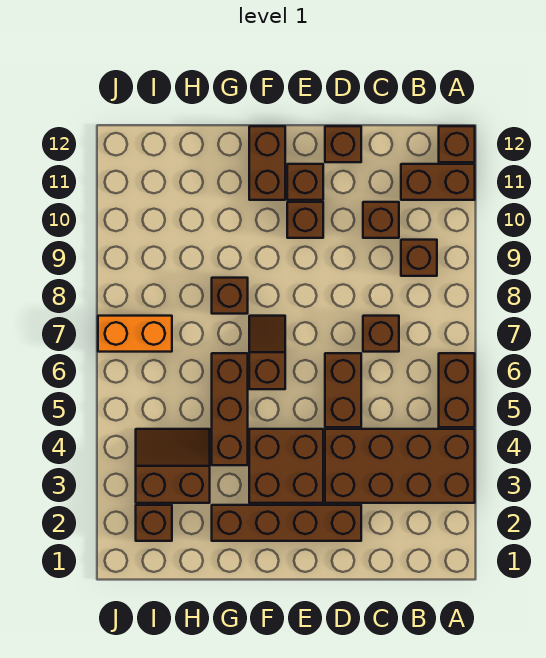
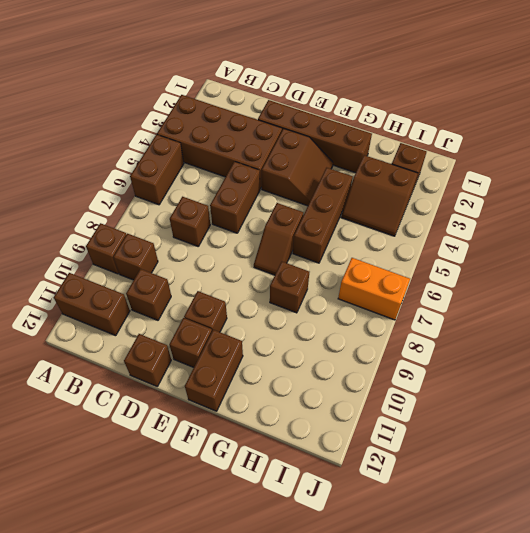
brown 1x1 brick [439,126,475,162] -> brown 1x1 brick moved to [86,223,127,274]
brown 2x2 brick [249,429,323,503] -> brown 2x2 slope [262,129,333,206]

